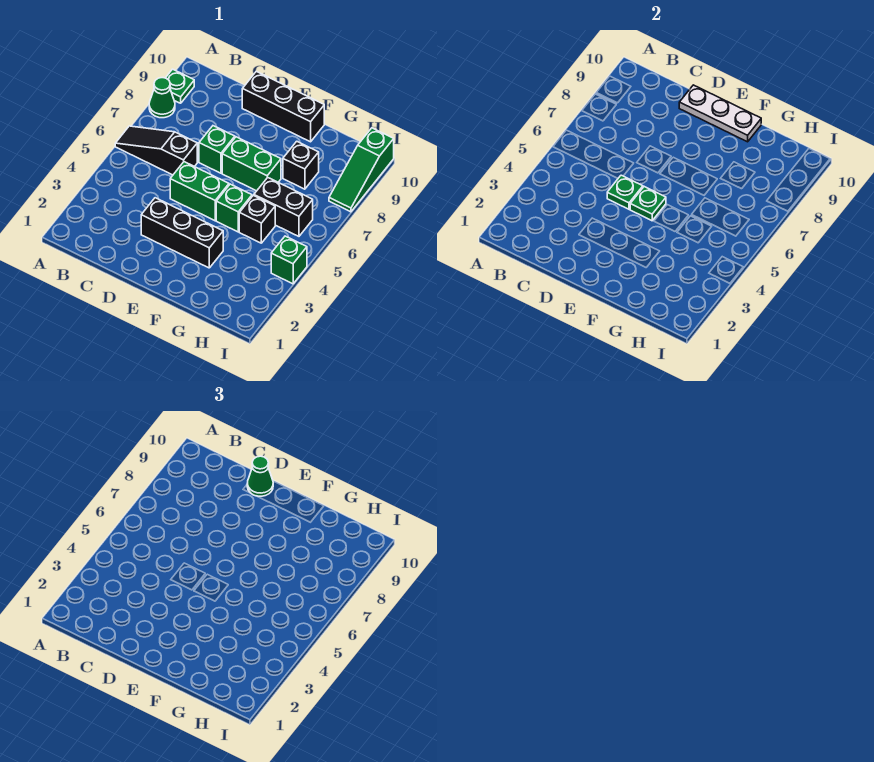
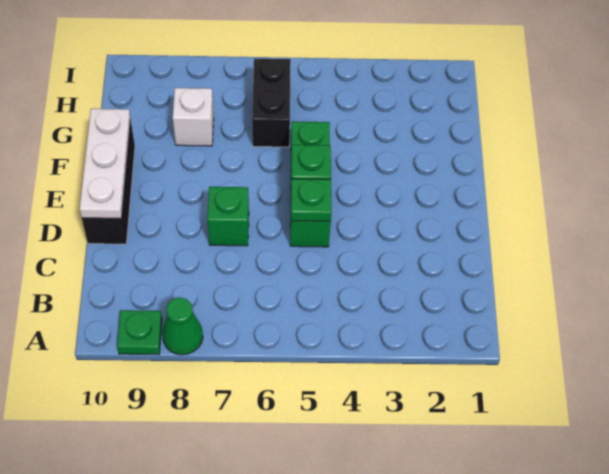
black 1x3 slope [115,126,197,175] -> none
black 1x3 brick [141,198,223,268] -> none
green 1x1 cone [247,456,273,496] -> none
green 1x2 brick [222,137,281,191] -> none
black 1x1 brick [239,195,275,243] -> none
black 1x1 brick [283,141,319,189] -> white 1x1 brick [173,88,214,146]
green 1x1 brick [271,236,307,284] -> none
green 1x3 slope [329,128,394,212] -> none

